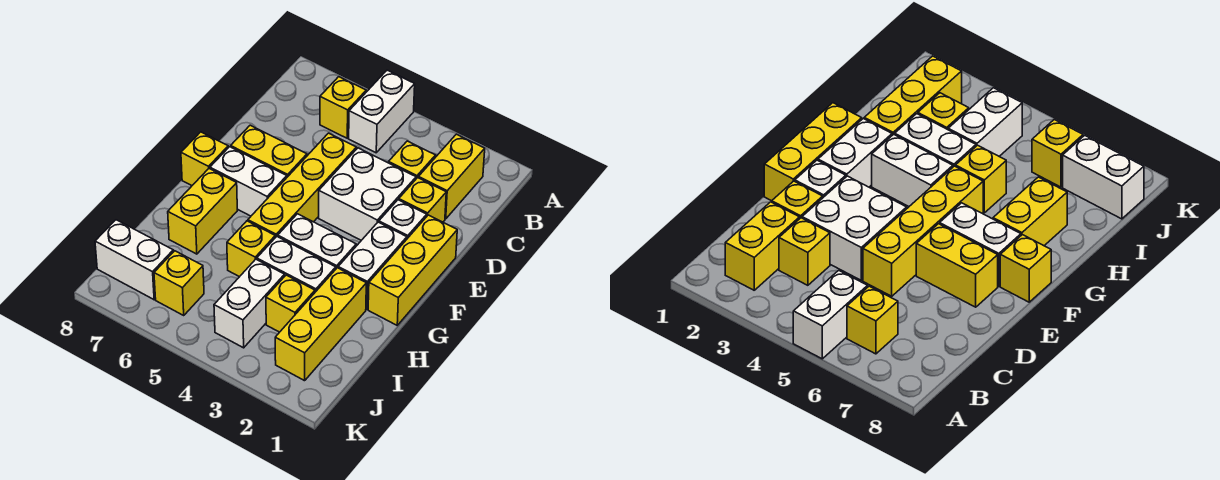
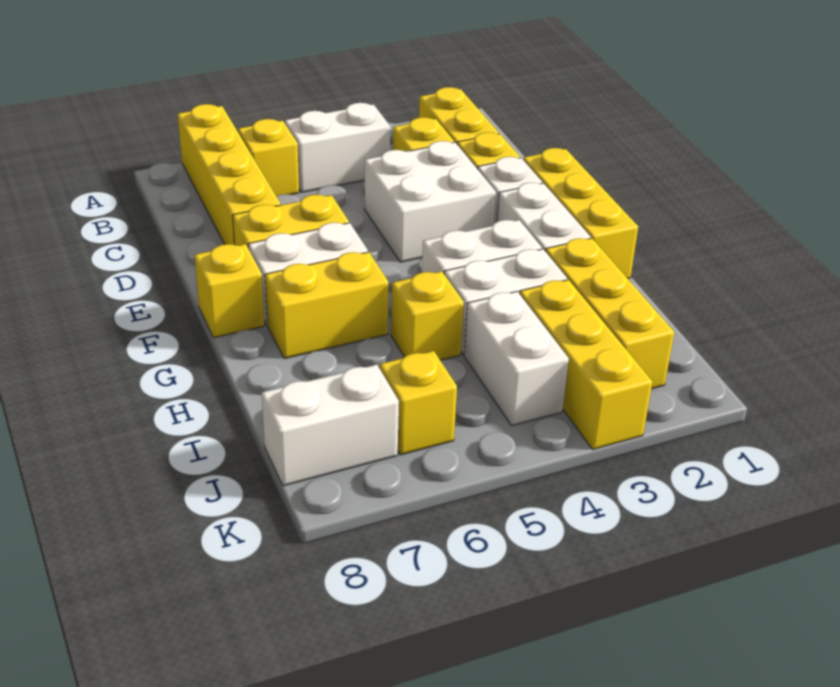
white 1x2 brick [349,70,415,153] -> white 1x2 brick turned to [285,103,390,192]
yellow 1x4 brick [248,133,356,238] -> yellow 1x4 brick moved to [178,104,281,245]
yellow 1x2 brick [168,169,237,254] -> yellow 1x2 brick turned to [265,252,388,359]
yellow 1x1 brick [266,275,315,332] -> yellow 1x3 brick [520,280,652,449]

